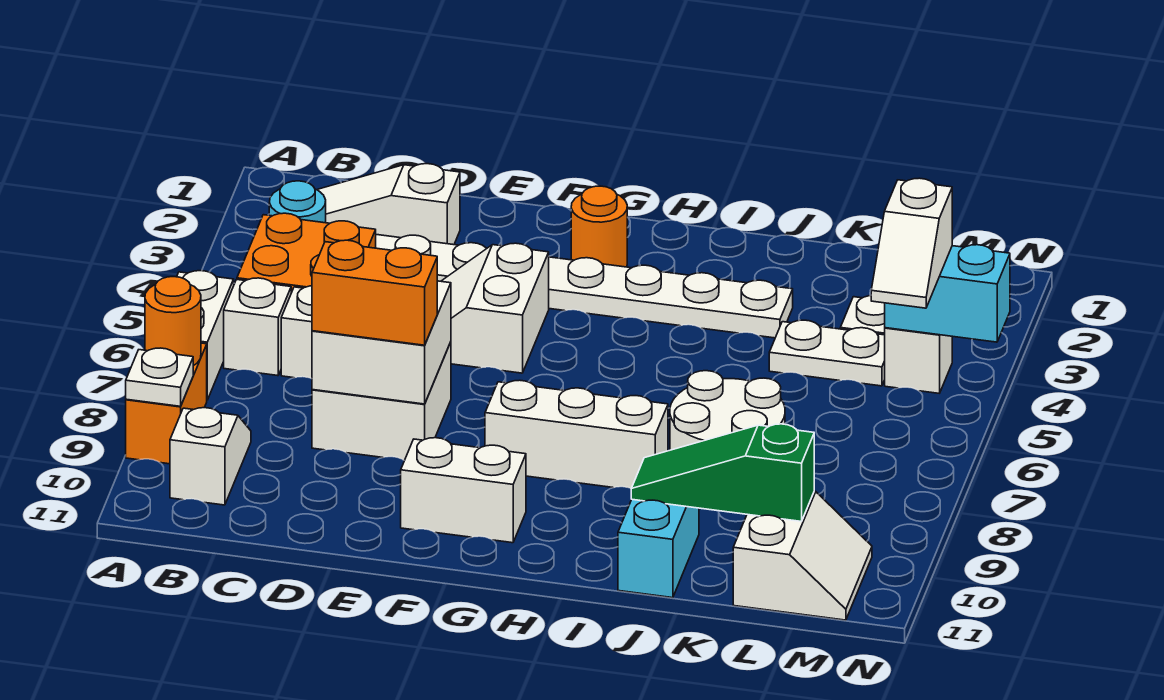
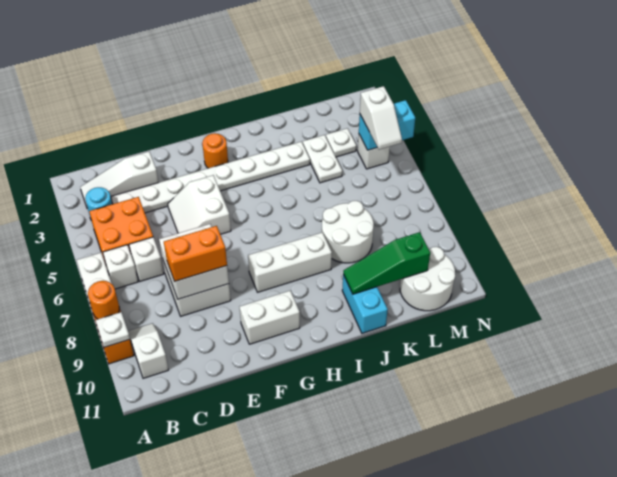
white 1x2 plate [769,320,885,386] -> white 1x2 plate turned to [303,135,342,183]
white 2x2 slope [733,491,872,620] -> white 2x2 round brick [400,247,455,311]

